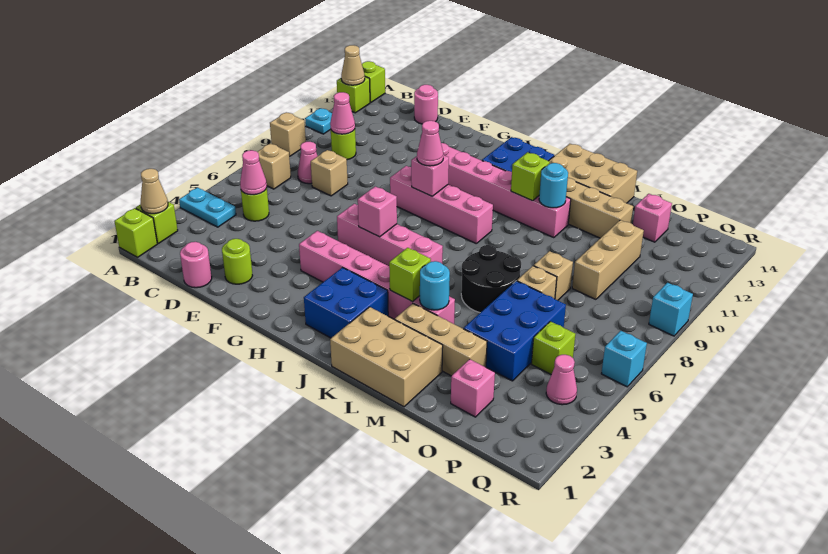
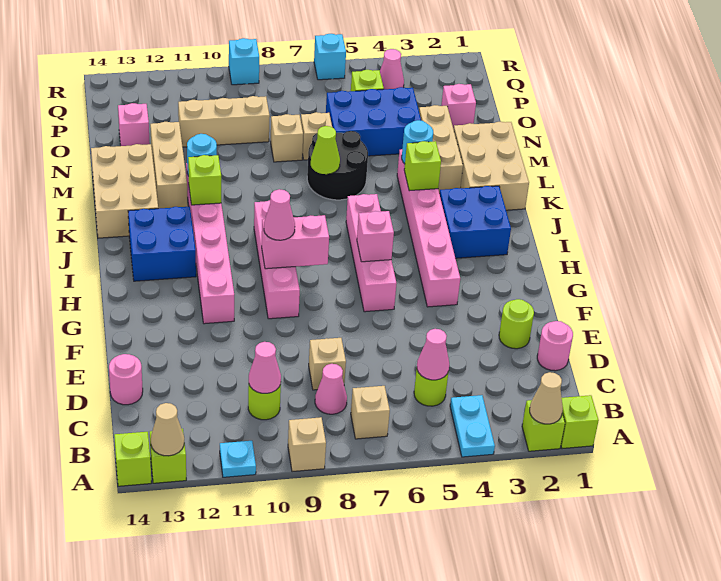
pink 1x1 brick [411,155,449,196] -> pink 1x2 brick [262,215,329,269]
none -> lime 1x1 cone [311,126,340,174]

